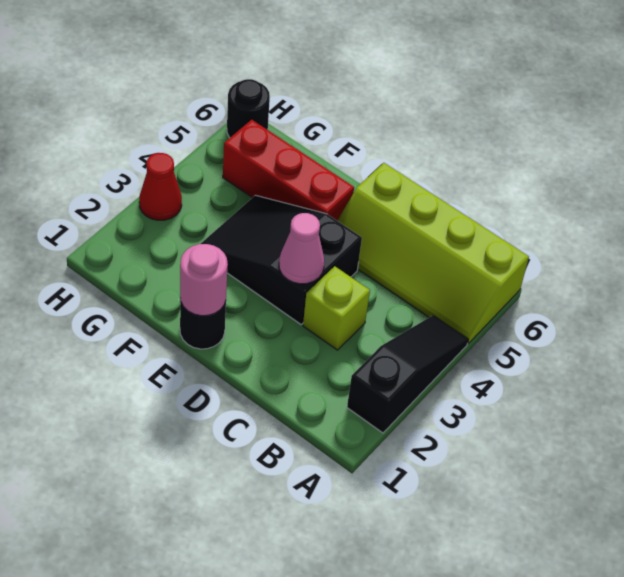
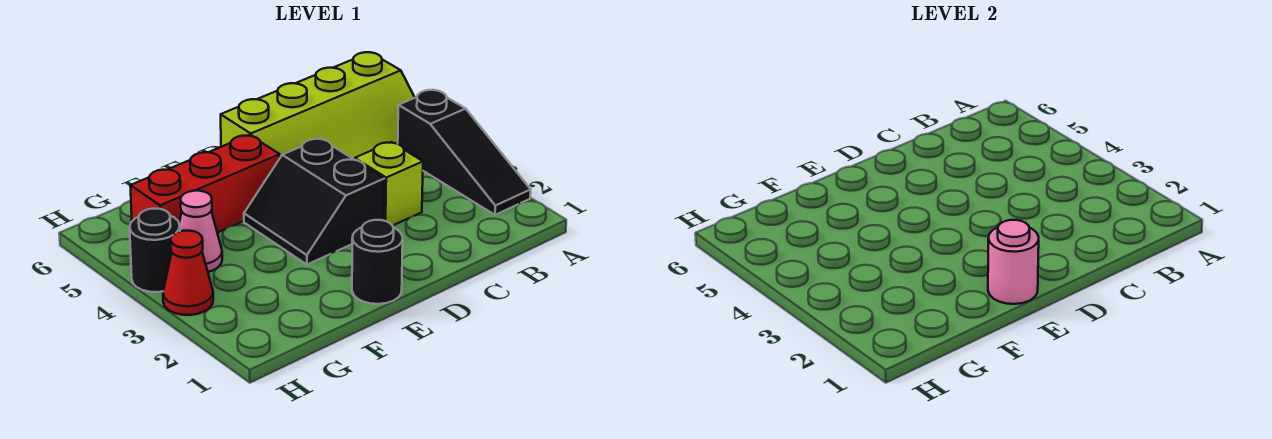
black 1x3 slope [347,316,468,433] -> black 1x3 slope turned to [398,90,531,215]
black 2x3 slope [201,195,362,324] -> black 2x2 slope [244,138,384,265]
pink 1x1 cone [279,213,324,284] -> pink 1x1 cone moved to [179,191,222,272]
black 1x1 round brick [227,79,270,137] -> black 1x1 round brick moved to [130,209,180,292]

